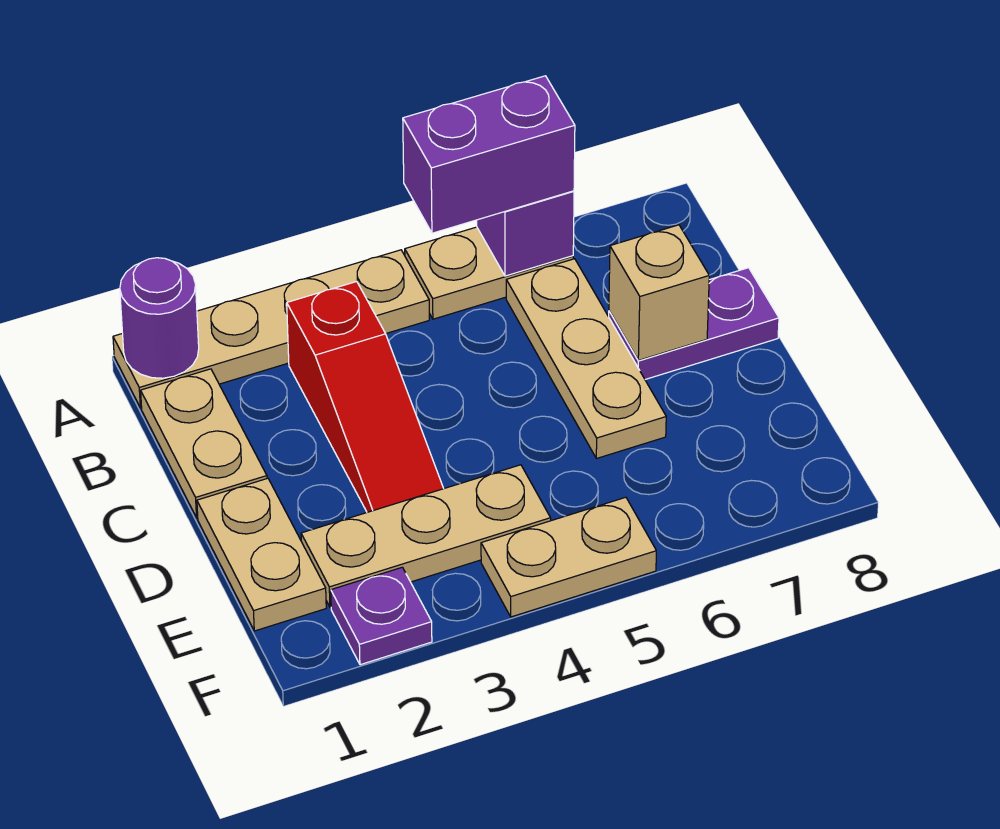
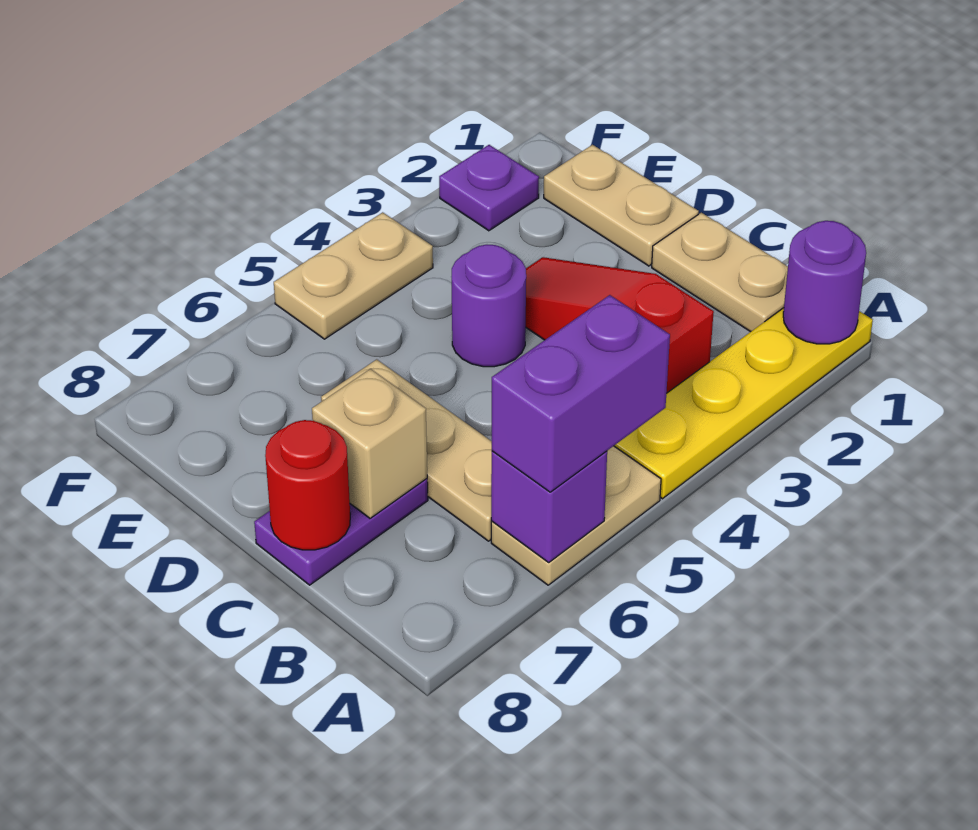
tan 1x4 plate [113,250,429,408] -> yellow 1x4 plate [614,308,873,499]
none -> red 1x1 round brick [265,420,350,550]
none -> purple 1x1 round brick [451,245,526,367]
tan 1x3 plate [301,465,551,607] -> none

